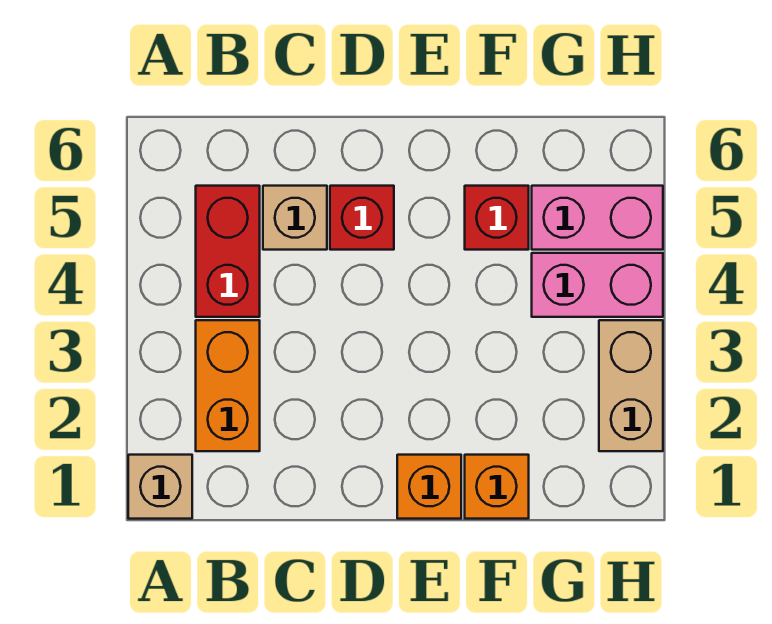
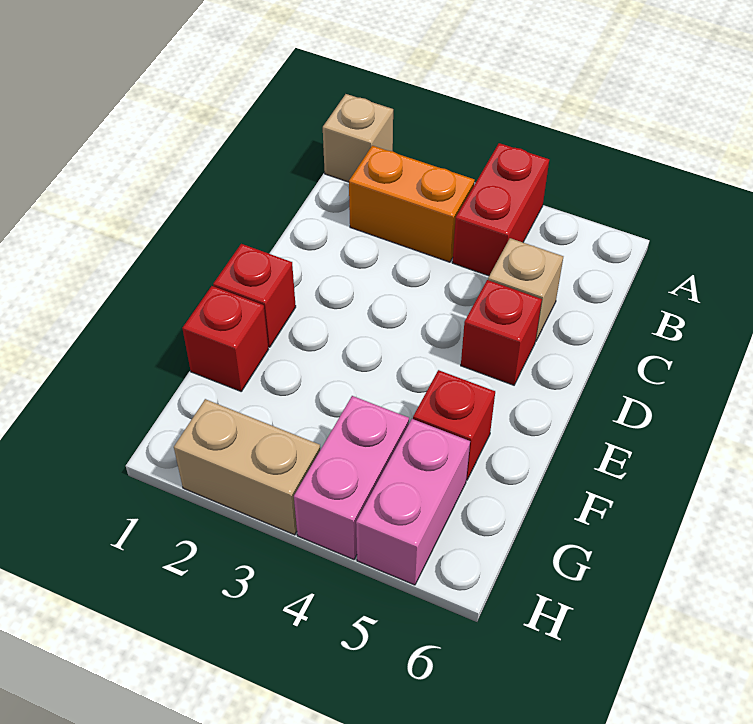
red 1x2 brick [196,186,260,317] -> red 1x2 brick turned to [452,143,549,276]
orange 1x1 brick [397,455,461,519] -> red 1x1 brick [213,244,296,347]
orange 1x1 brick [465,455,529,519] -> red 1x1 brick [182,286,268,391]

